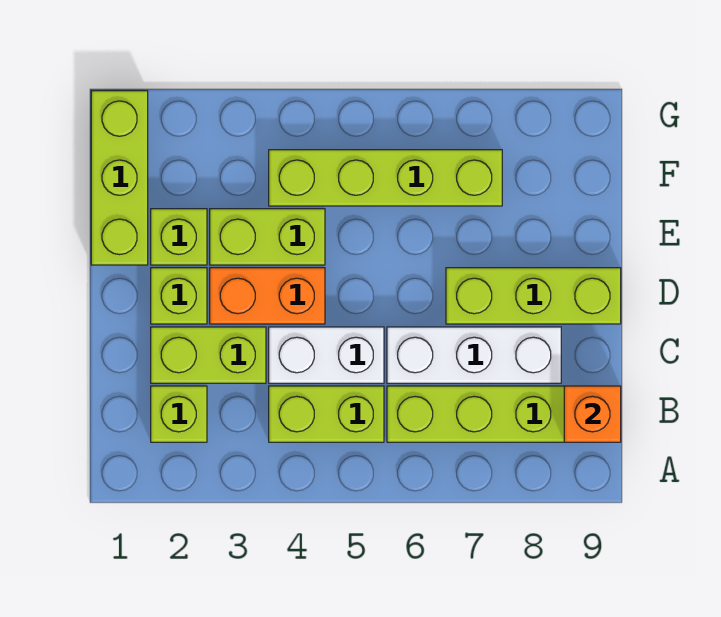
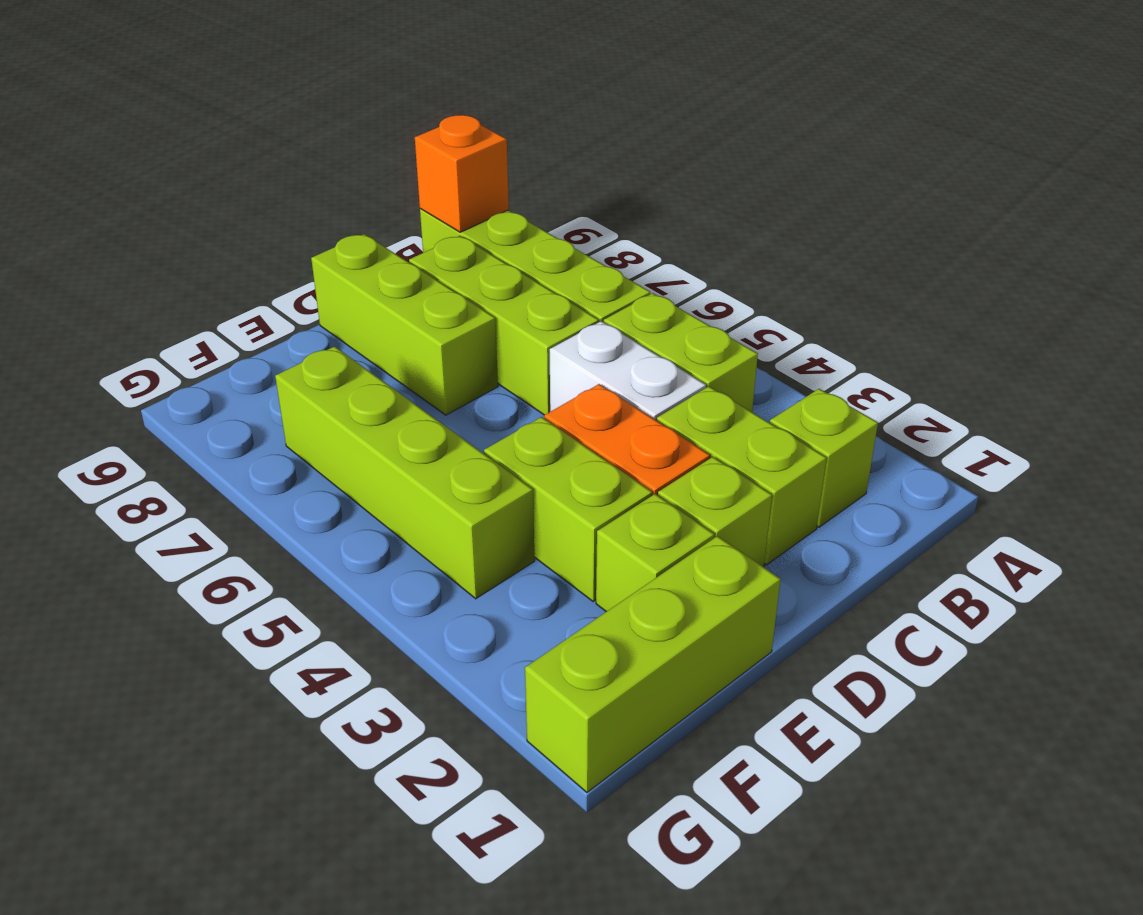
white 1x3 brick [387,327,561,383] -> lime 1x3 brick [409,236,599,415]

